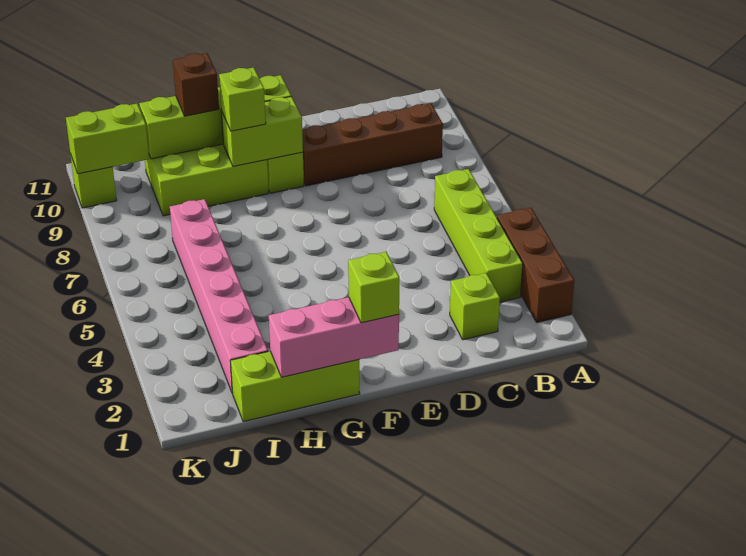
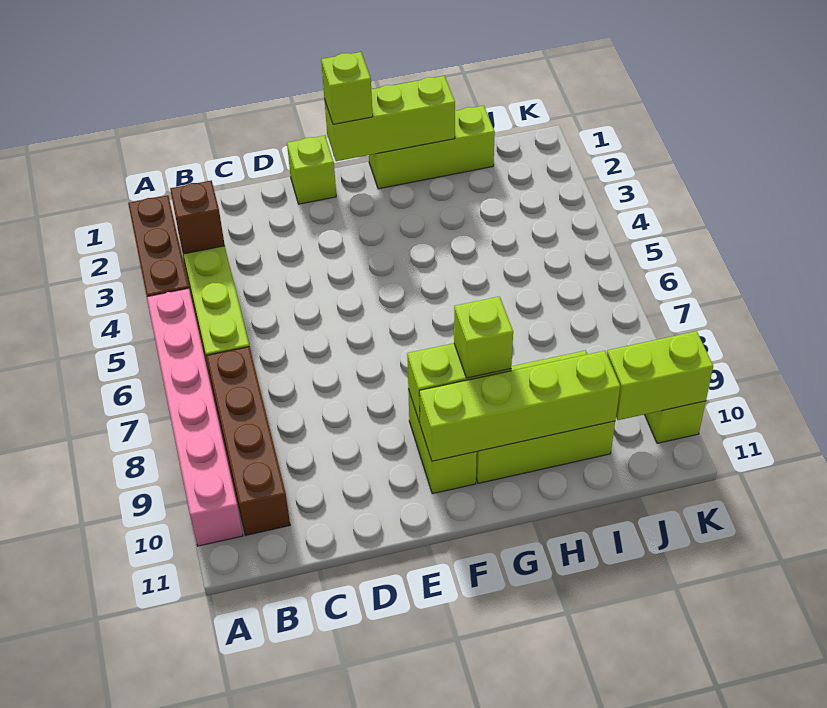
brown 1x4 brick [302,104,443,186] -> brown 1x4 brick turned to [206,347,290,535]
lime 1x1 brick [450,273,500,340] -> lime 1x1 brick moved to [287,136,336,204]
pink 1x3 brick [269,297,399,377] -> lime 1x3 brick [324,76,455,161]
brown 1x1 brick [173,53,219,116] -> brown 1x1 brick moved to [170,181,225,254]
pink 1x6 brick [170,199,268,393] -> pink 1x6 brick moved to [147,288,243,546]

